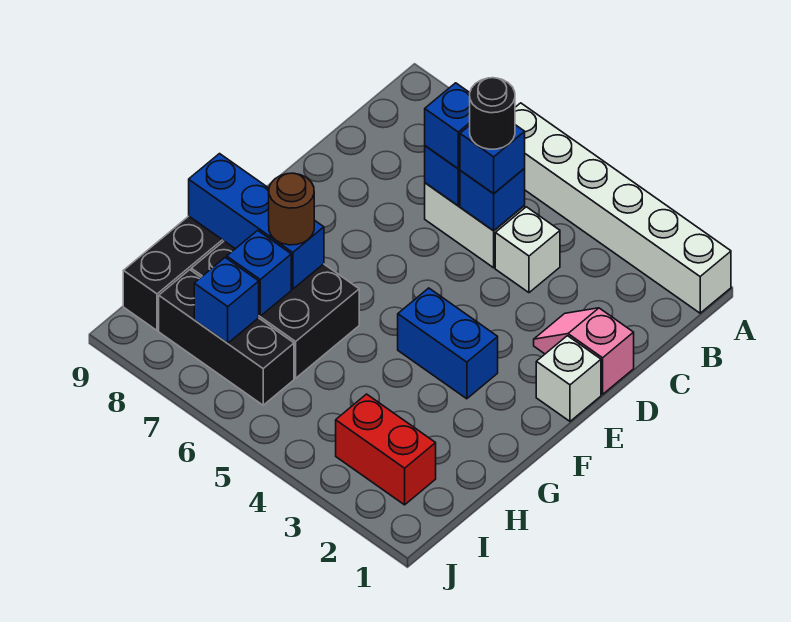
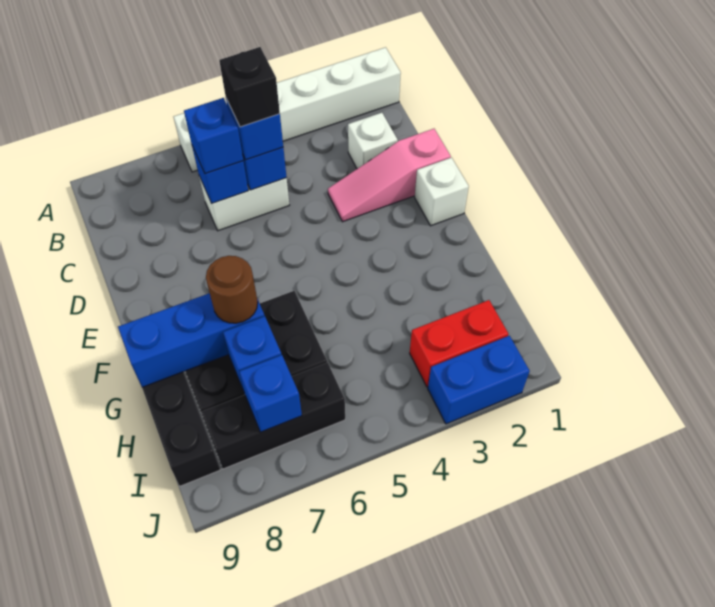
white 1x1 brick [495,207,560,293] -> white 1x1 brick moved to [348,113,398,169]
black 1x1 round brick [470,78,515,149] -> black 1x1 brick [219,47,280,127]
pink 1x2 slope [534,308,634,394] -> pink 1x3 slope [328,129,451,222]
blue 1x2 brick [398,288,498,399] -> blue 1x2 brick moved to [428,336,530,424]

